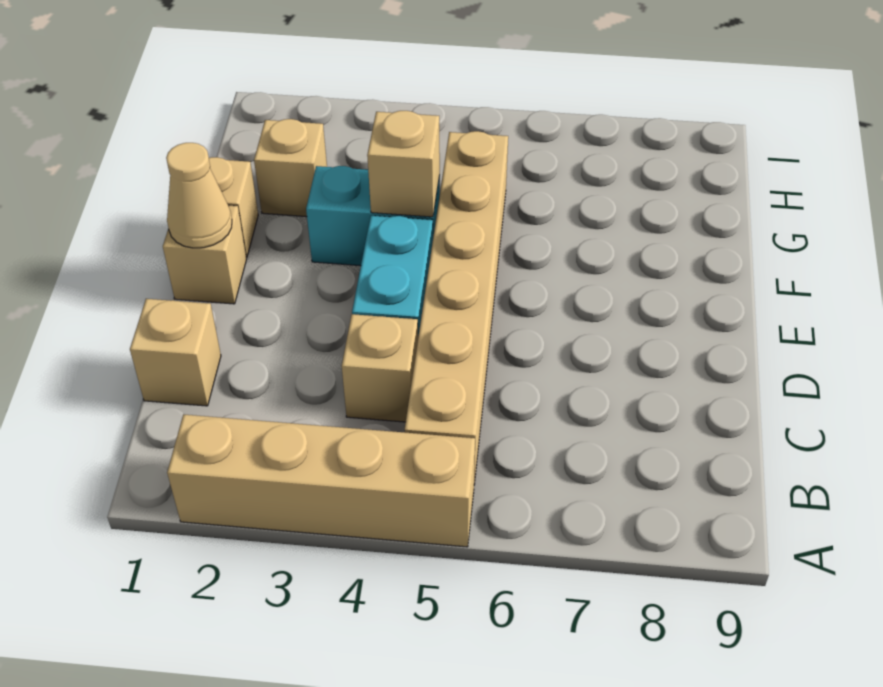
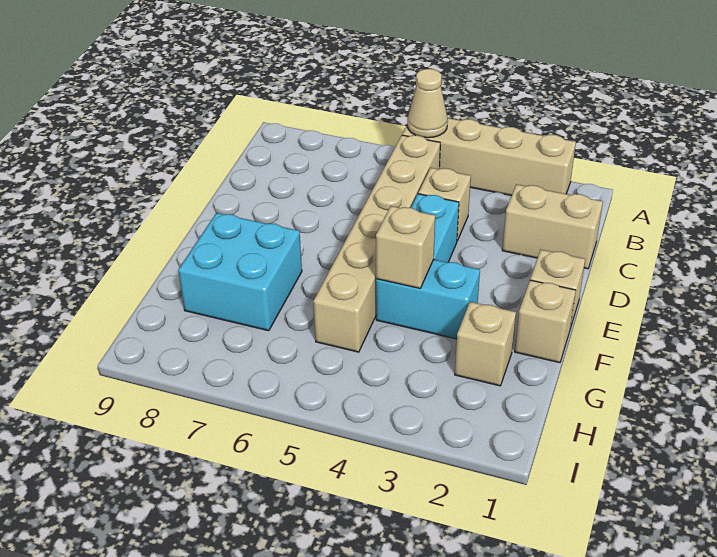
tan 1x1 brick [130,299,221,406] -> tan 1x2 brick [502,184,603,269]
tan 1x1 cone [166,143,232,248] -> tan 1x1 cone moved to [407,69,448,138]
none -> cyan 2x2 brick [178,213,302,331]

